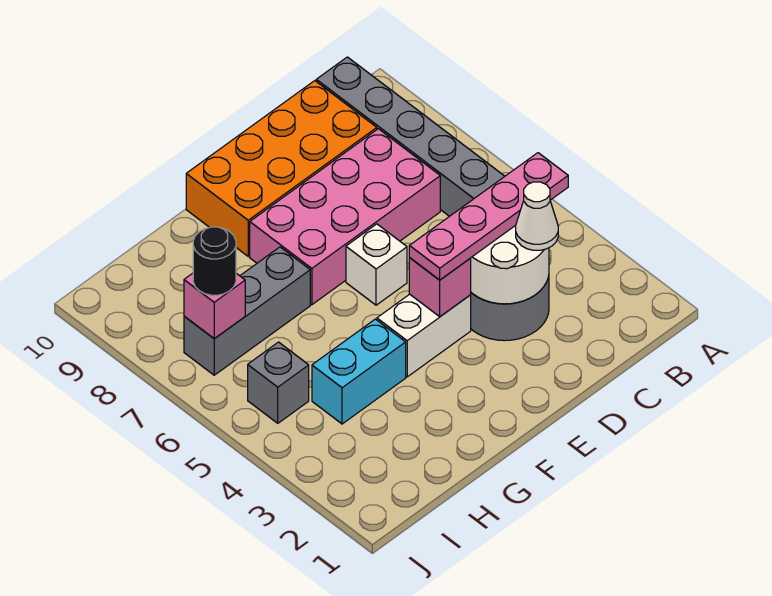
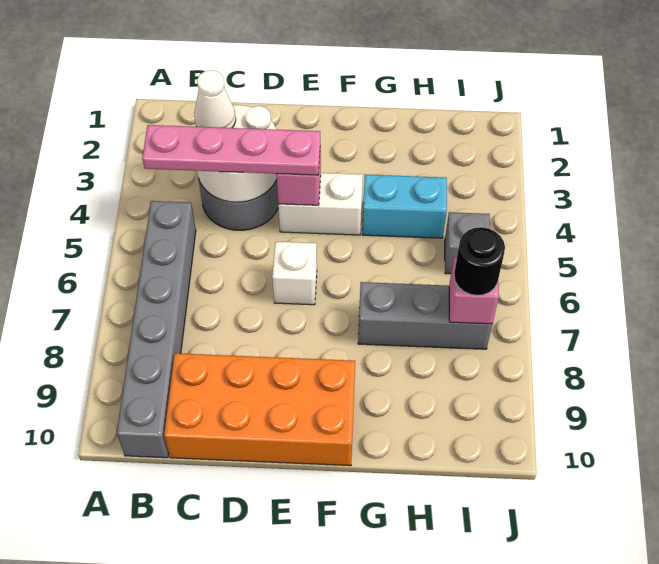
pink 2x4 brick [250,129,440,305] -> none

